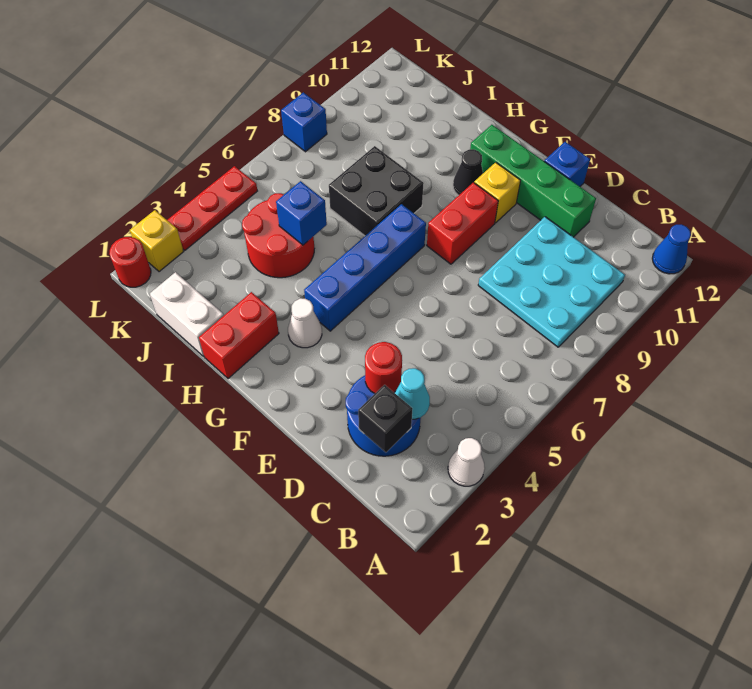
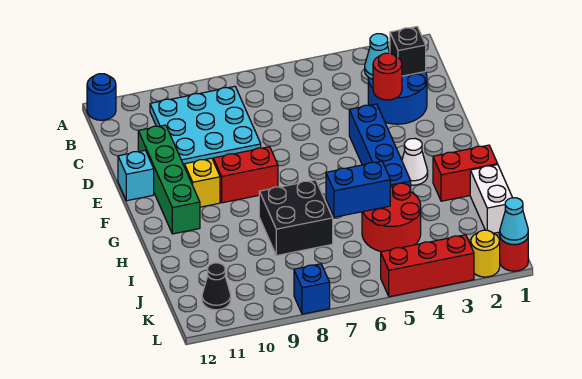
white 1x1 cone [448,438,485,486] -> none
blue 1x1 cone [652,225,691,274] -> blue 1x1 round brick [87,74,116,120]
blue 1x1 brick [544,142,590,186] -> cyan 1x1 brick [118,150,154,201]
blue 1x4 brick [304,204,426,331] -> blue 1x4 brick turned to [349,104,411,191]
black 1x1 cone [453,149,483,196] -> black 1x1 cone moved to [202,263,231,310]
blue 1x1 brick [276,181,327,245] -> blue 1x2 brick [326,161,390,217]
none -> cyan 1x1 cone [500,198,528,245]
yellow 1x1 brick [130,210,184,272] -> yellow 1x1 round brick [471,230,500,277]
red 1x3 plate [167,166,257,250] -> red 1x3 brick [381,235,474,297]

